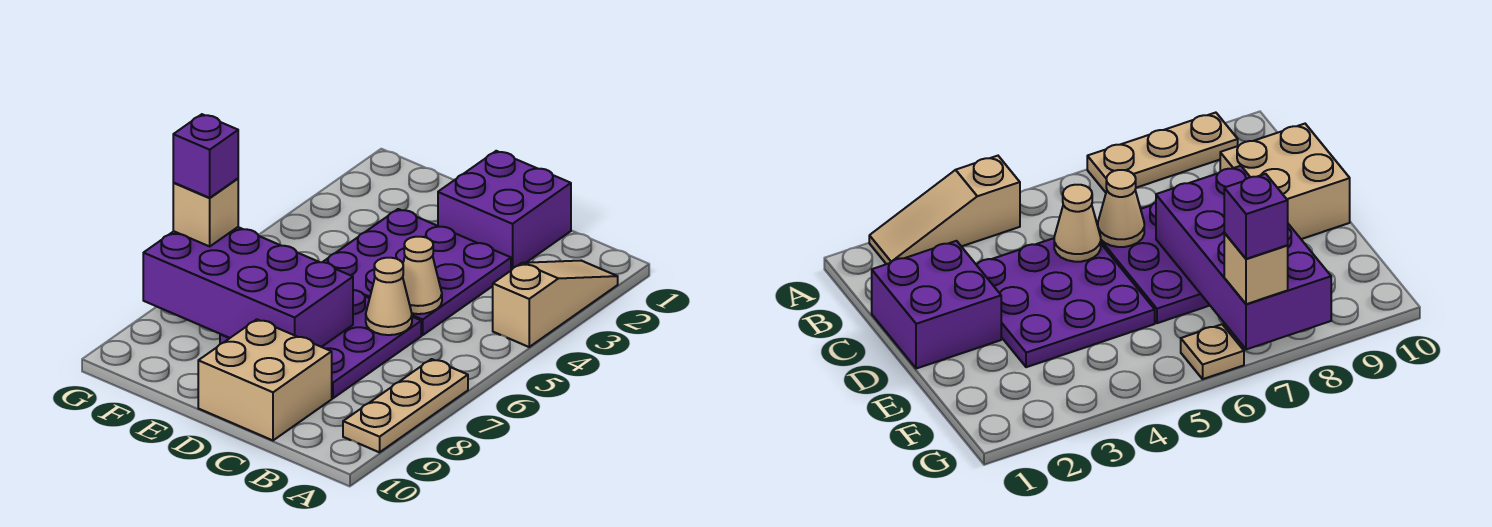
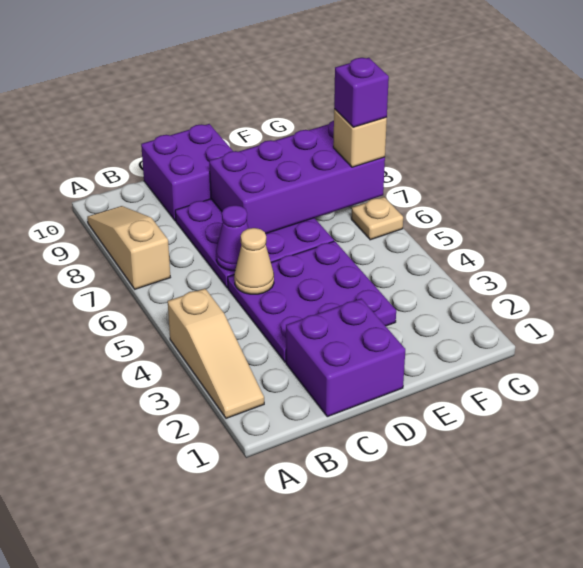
tan 1x3 plate [343,359,468,452] -> tan 1x3 slope [87,206,170,289]
tan 1x1 cone [366,258,412,335] -> purple 1x1 cone [216,205,249,271]
tan 2x2 brick [198,319,332,440] -> purple 2x2 brick [141,124,233,221]

